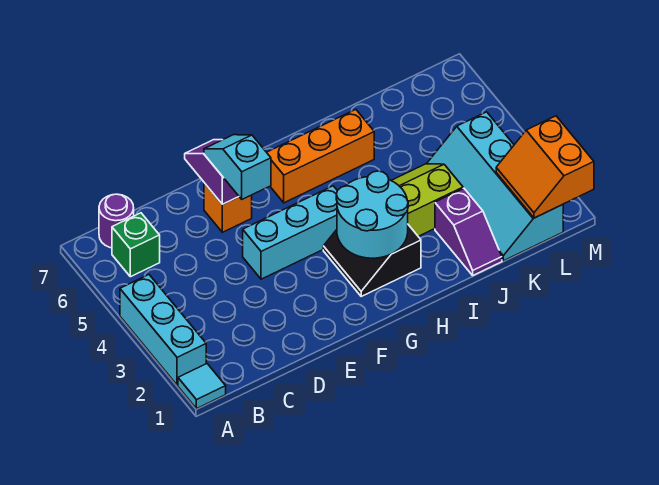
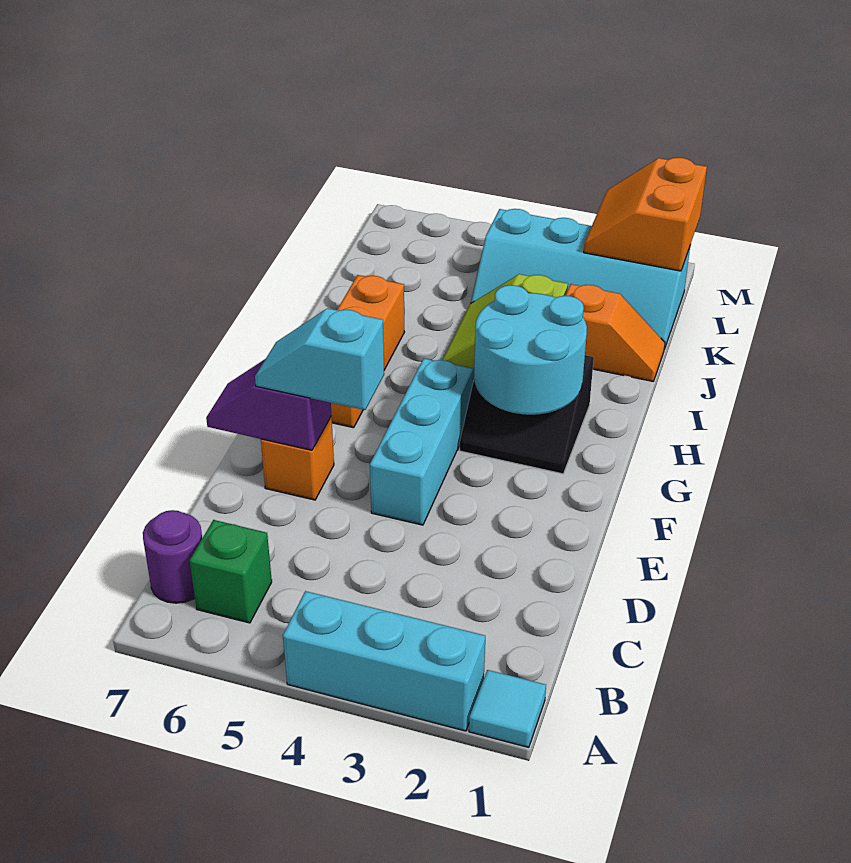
purple 1x2 slope [435,188,502,275] -> orange 1x2 slope [565,284,665,381]
orange 2x2 slope [496,116,594,218] -> orange 2x2 slope turned to [584,158,707,271]

